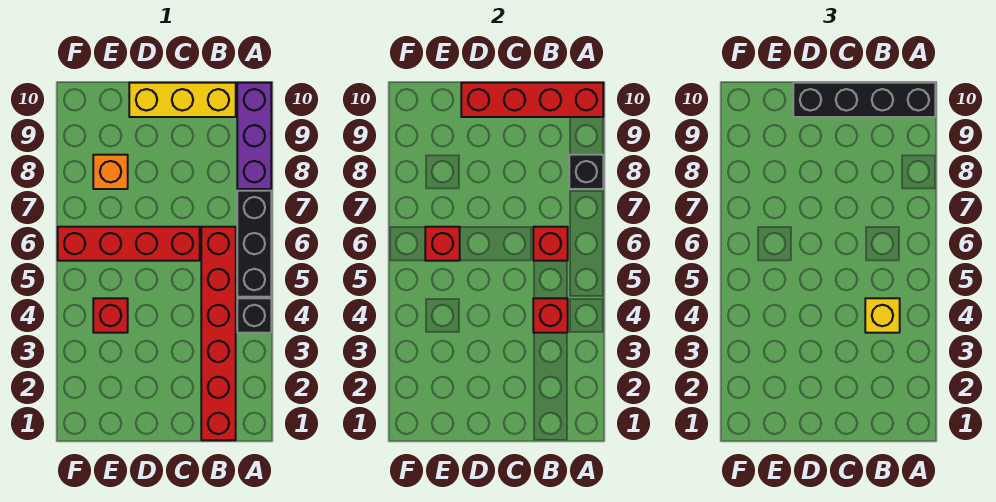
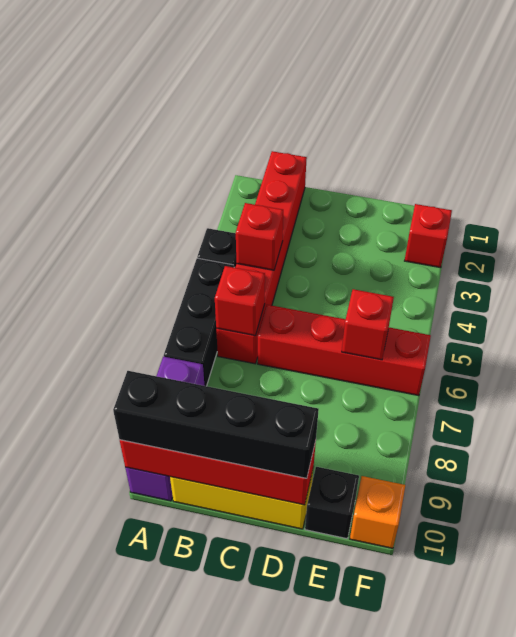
black 1x1 brick [569,155,603,189] -> black 1x1 brick moved to [305,467,359,539]
yellow 1x1 brick [865,298,900,333] -> none
red 1x1 brick [93,298,128,333] -> red 1x1 brick moved to [405,204,452,268]
orange 1x1 brick [93,155,128,189] -> orange 1x1 brick moved to [350,476,405,548]

